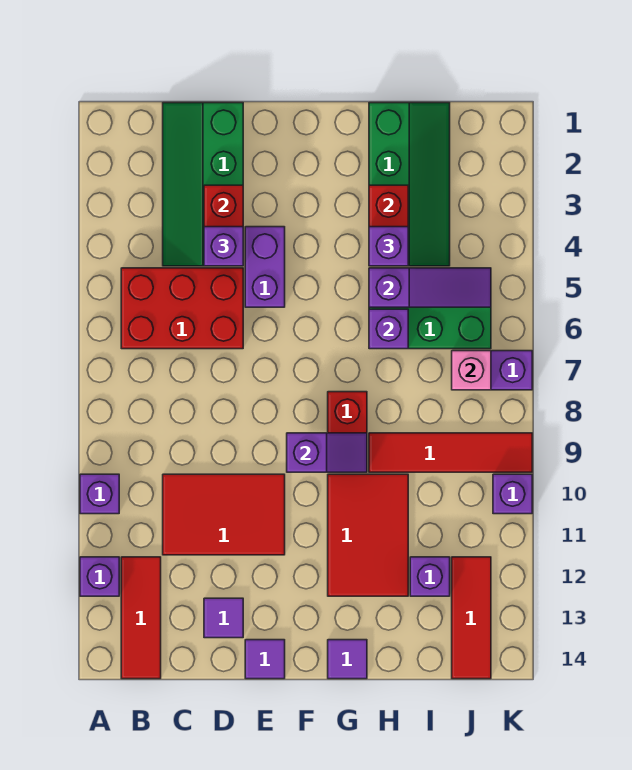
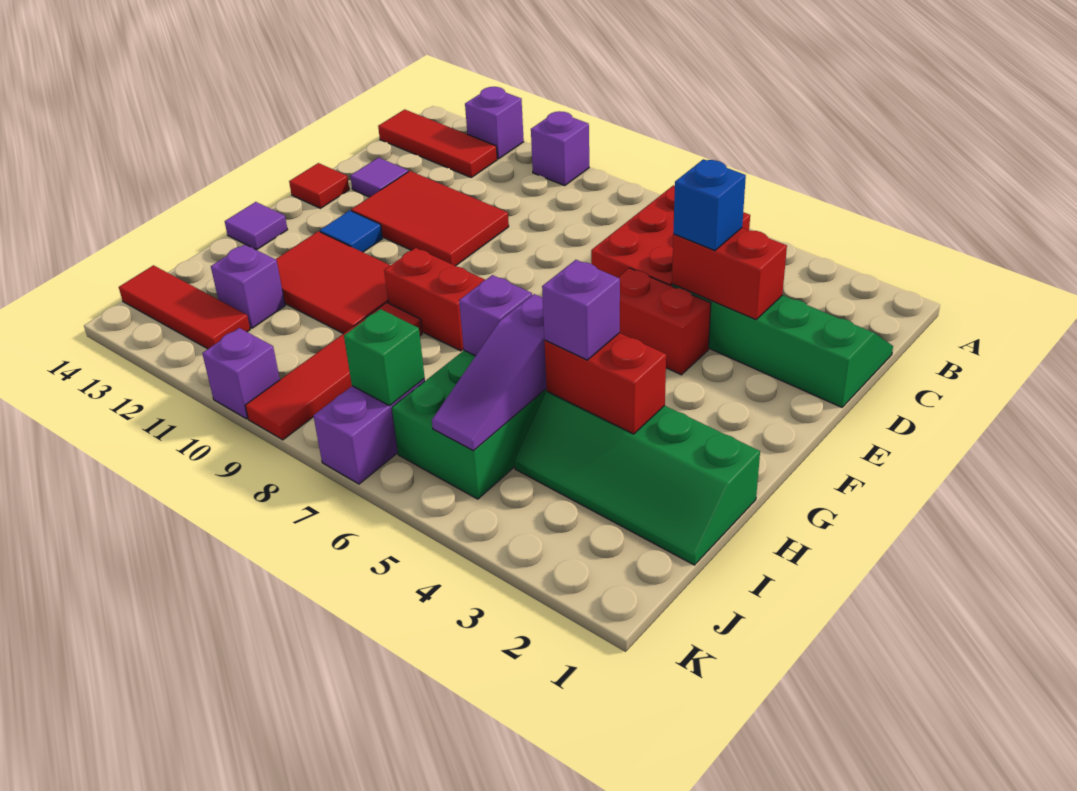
red 2x3 tile [163,474,285,555] -> red 2x3 tile turned to [351,171,509,266]
purple 1x1 brick [204,227,243,266] -> blue 1x1 brick [673,159,746,251]
purple 1x2 brick [245,227,285,307] -> red 1x2 brick [618,268,711,375]
purple 1x1 tile [245,640,285,679] -> red 1x1 tile [289,163,349,208]
purple 1x2 slope [287,433,367,472] -> none
none -> blue 1x1 tile [320,211,383,252]
pink 1x1 brick [452,351,491,390] -> green 1x1 brick [344,309,425,406]

